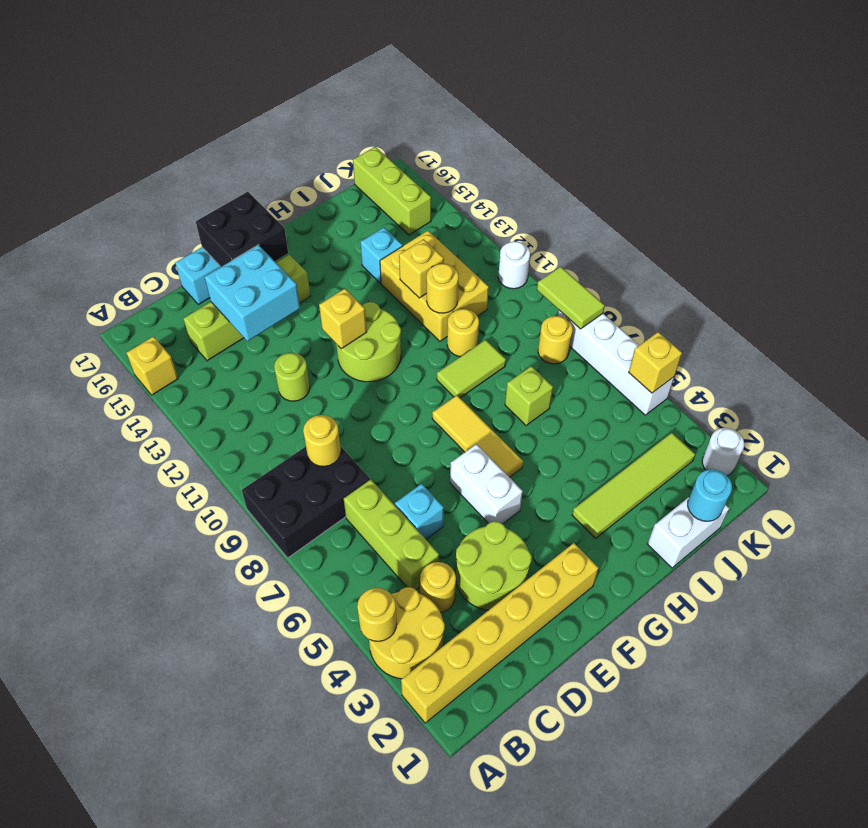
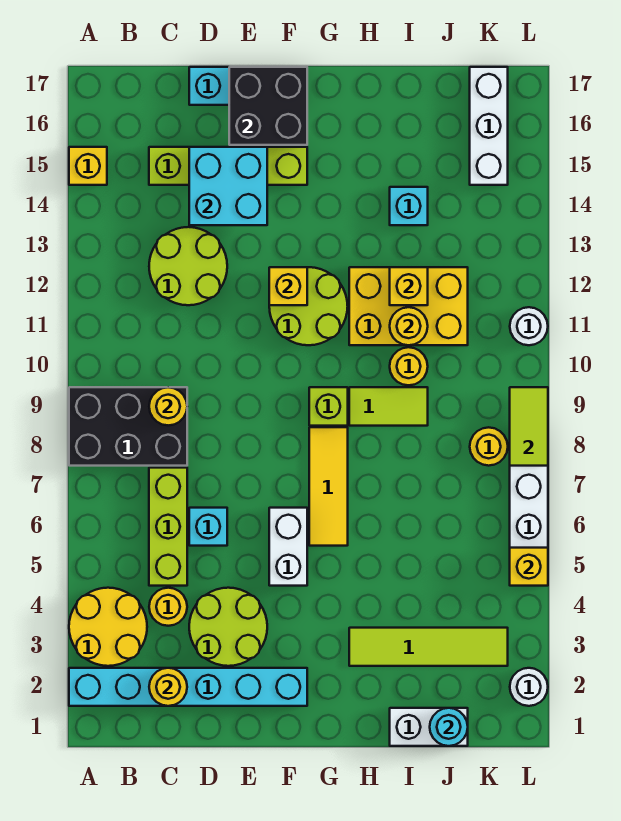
yellow 1x6 brick [401,543,599,723] -> cyan 1x6 brick [69,668,307,706]
yellow 1x1 round brick [357,588,397,641] -> yellow 1x1 round brick moved to [149,668,187,706]
lime 1x1 round brick [274,353,310,401] -> lime 2x2 round brick [149,227,227,305]
lime 1x1 brick [505,366,553,425] -> lime 1x1 brick moved to [309,387,348,426]
yellow 2x3 brick [380,231,489,341] -> yellow 2x3 brick turned to [349,267,468,345]
lime 1x3 brick [353,147,431,235] -> white 1x3 brick [470,67,508,185]

